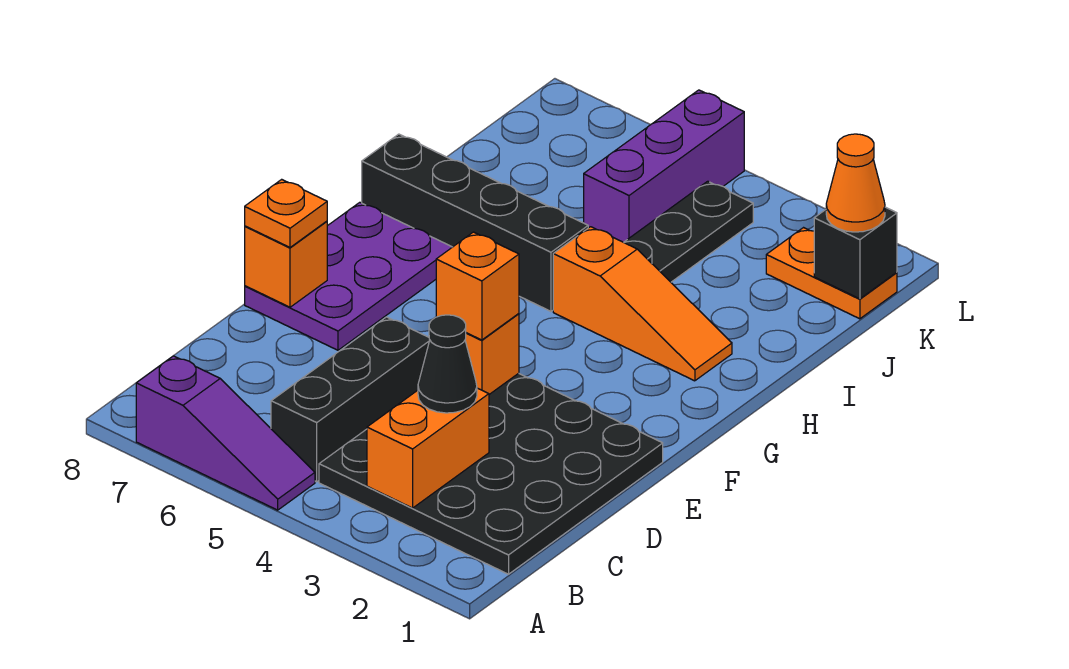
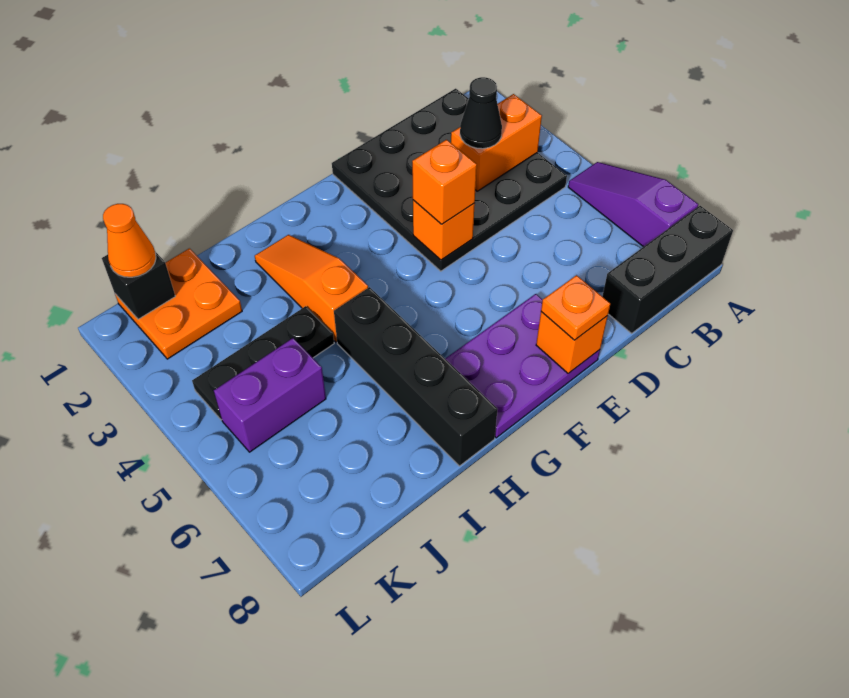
black 1x3 brick [271,317,430,482] -> black 1x3 brick moved to [602,206,733,333]
purple 1x3 brick [584,90,744,242] -> purple 1x2 brick [214,338,326,452]
orange 1x2 plate [766,228,897,319] -> orange 2x2 plate [115,248,242,359]

